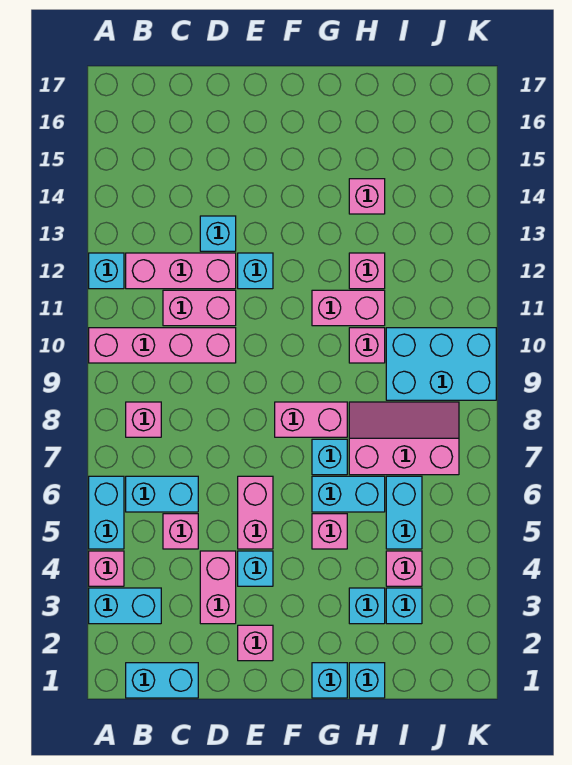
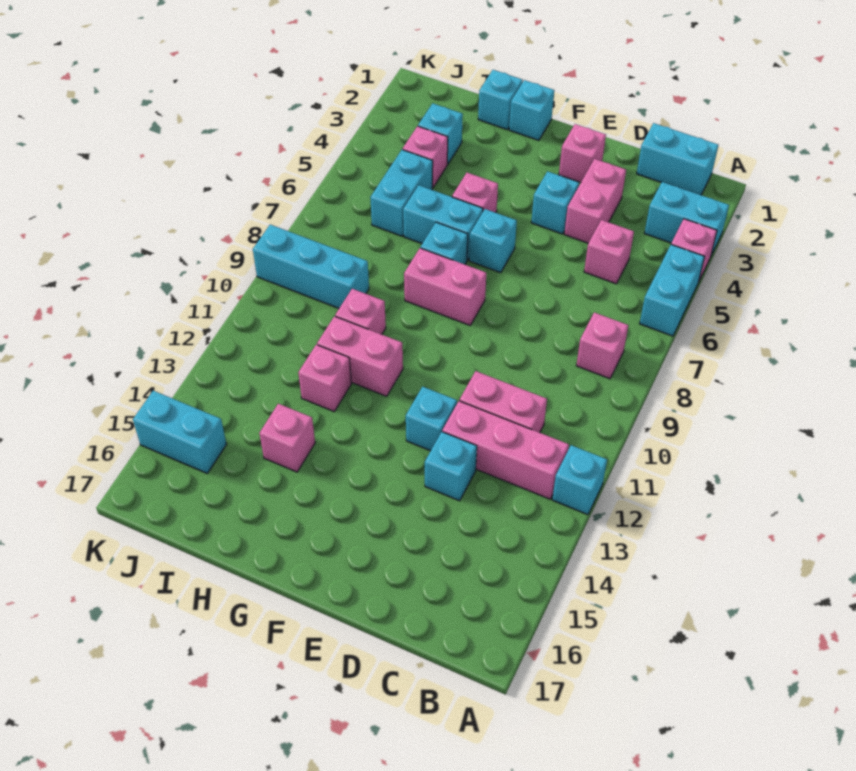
pink 1x4 brick [89,328,236,363] -> none
cyan 1x2 brick [126,476,198,512] -> cyan 1x2 brick moved to [133,391,227,473]
pink 1x2 brick [238,476,273,549] -> none
cyan 1x1 brick [349,588,385,624] -> cyan 1x1 brick moved to [469,209,517,273]
pink 2x3 slope [349,402,459,475] -> none
cyan 2x3 brick [386,328,496,400] -> cyan 1x3 brick [253,225,369,308]

